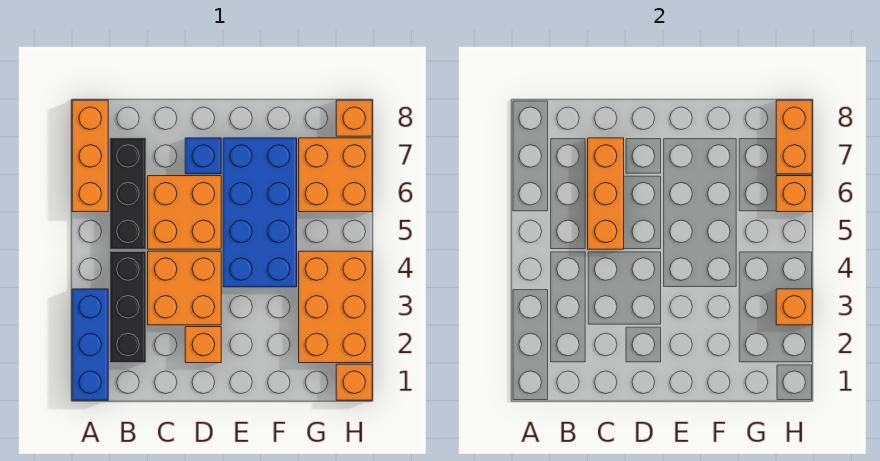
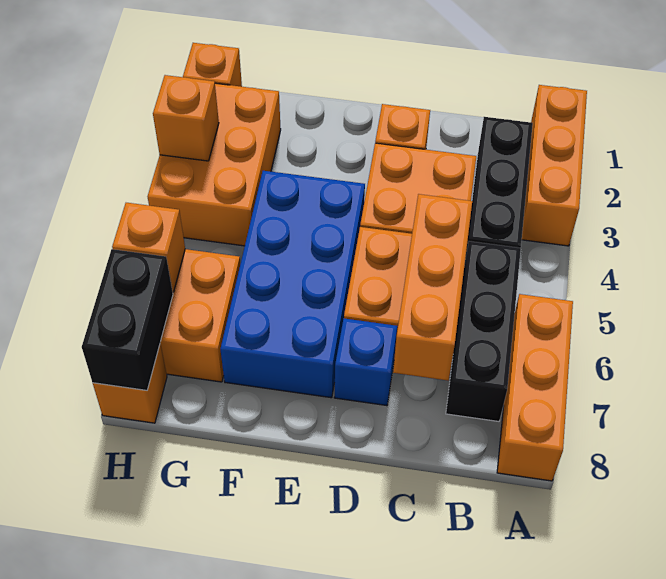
blue 1x3 brick [72,289,108,400] -> orange 1x3 brick [522,85,587,246]
orange 1x2 brick [776,100,812,174] -> black 1x2 brick [82,249,173,390]

